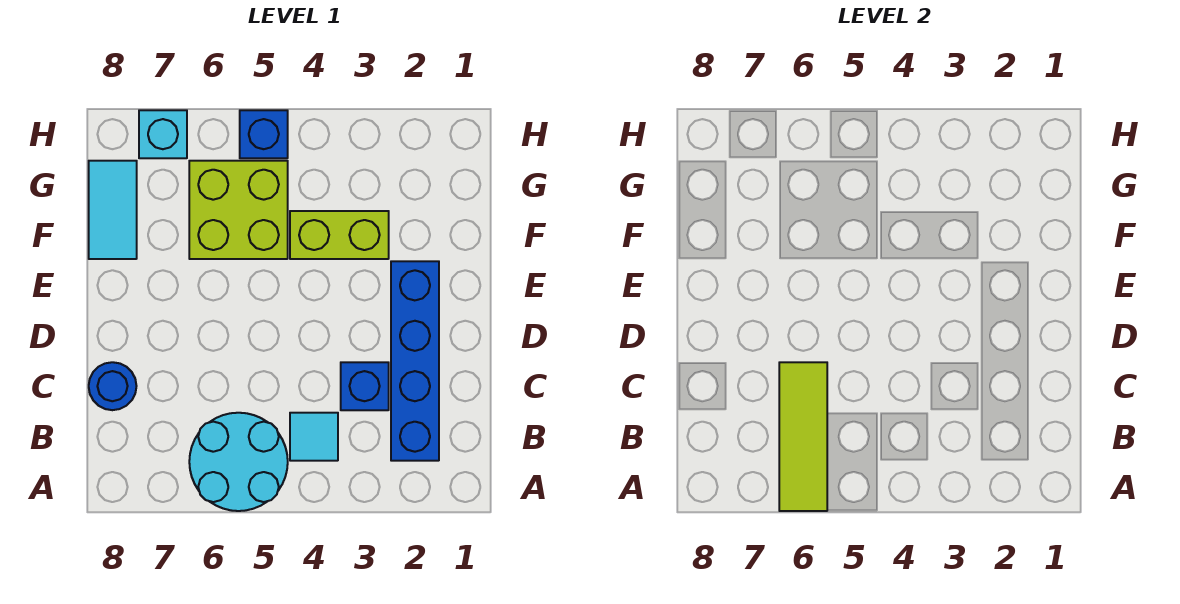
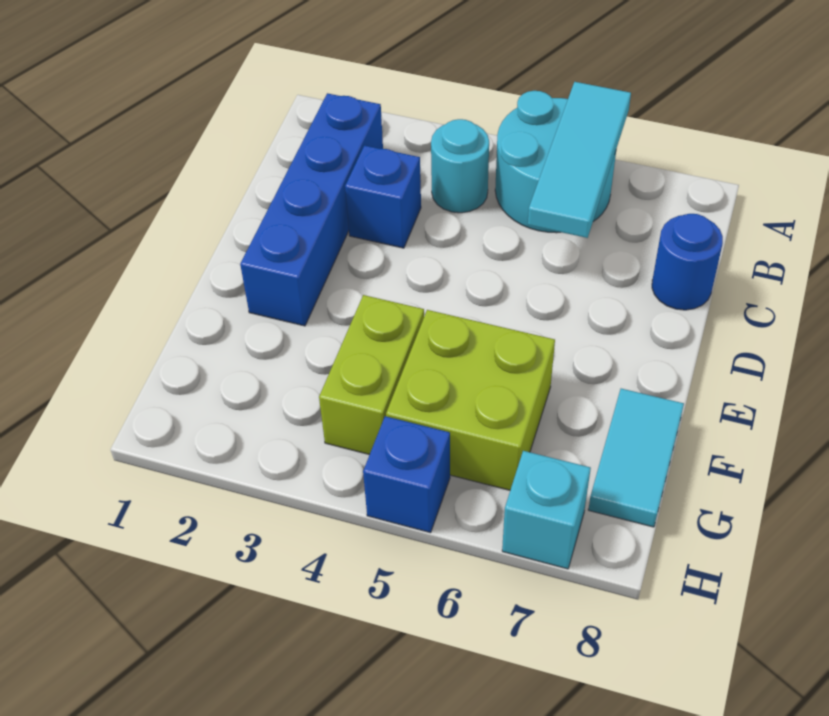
lime 1x3 tile [779,362,827,511] -> cyan 1x3 tile [528,82,631,238]
cyan 1x1 tile [290,413,338,461] -> cyan 1x1 round brick [431,119,489,213]
lime 1x2 brick [290,211,389,259] -> lime 1x2 brick turned to [319,295,424,455]

